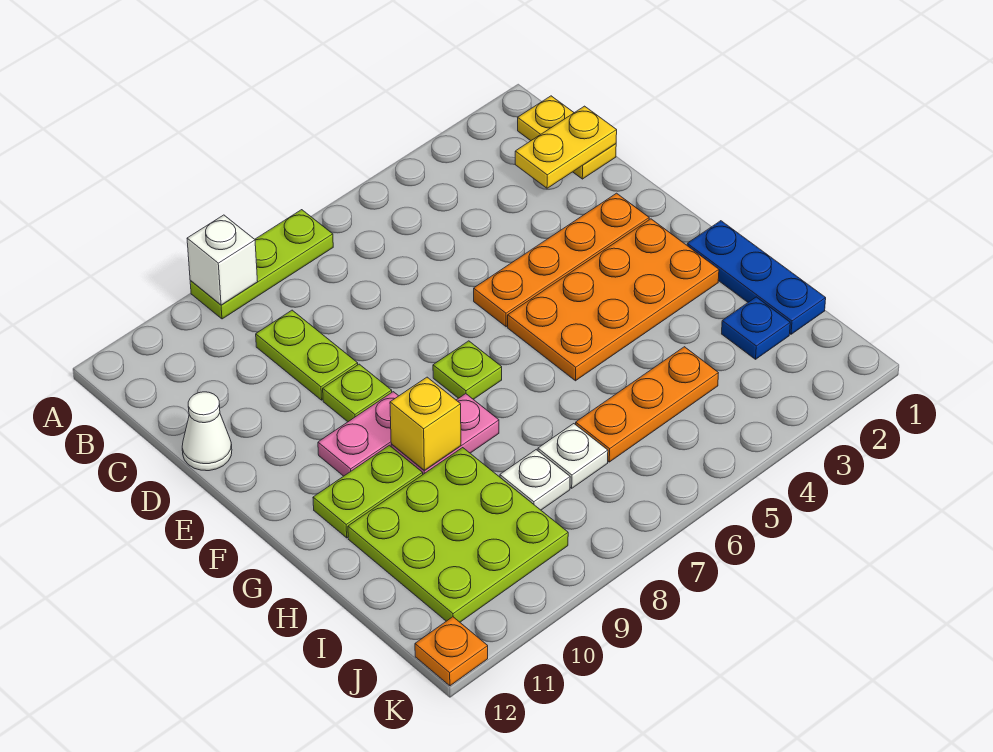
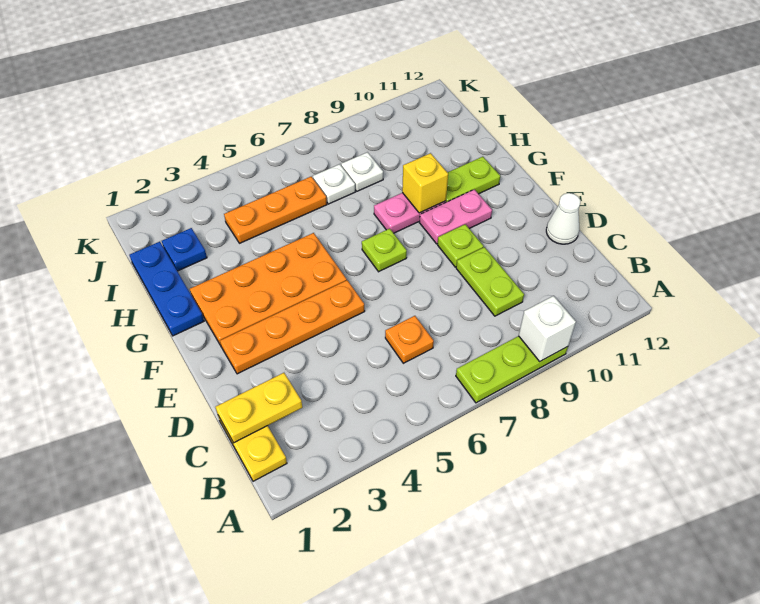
lime 3x3 plate [348,448,568,622] -> none
orange 1x1 plate [415,617,488,686] -> orange 1x1 plate moved to [385,316,434,363]

